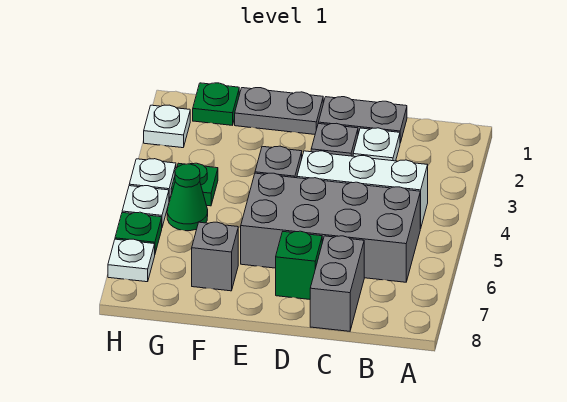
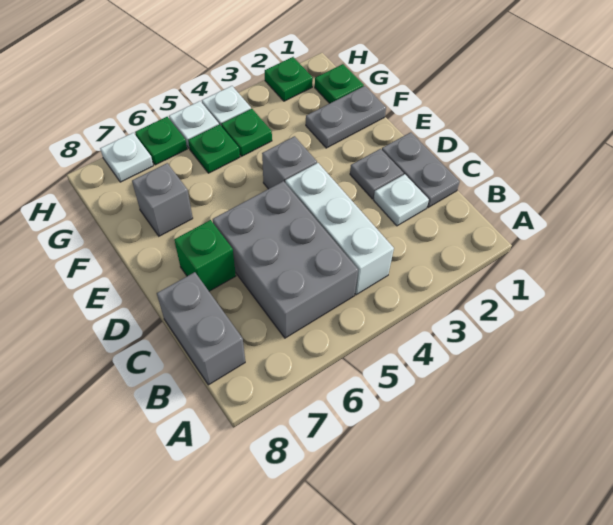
grey 2x4 brick [241,173,421,282] -> grey 2x3 brick [213,181,358,338]
grey 1x2 brick [310,236,364,331] -> grey 1x2 brick turned to [157,272,245,385]
grey 1x2 plate [235,88,323,134] -> grey 1x2 plate turned to [306,86,386,148]
green 1x1 cone [167,164,208,231] -> green 1x1 plate [188,124,240,173]
white 1x1 plate [144,105,190,148] -> green 1x1 plate [265,57,313,101]

